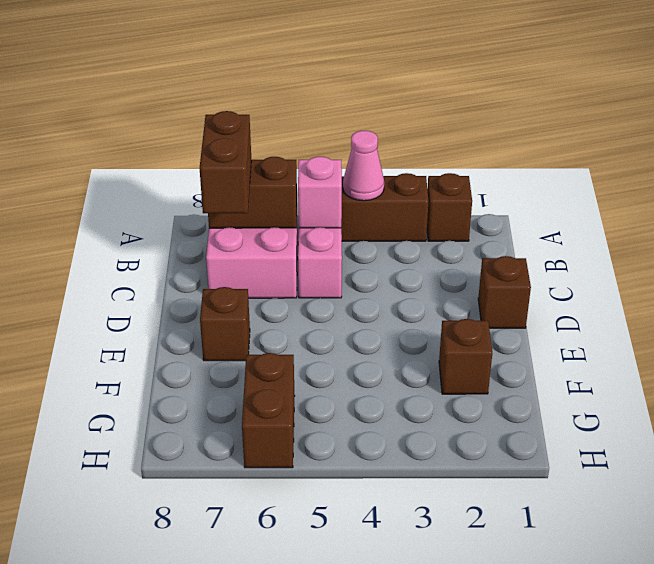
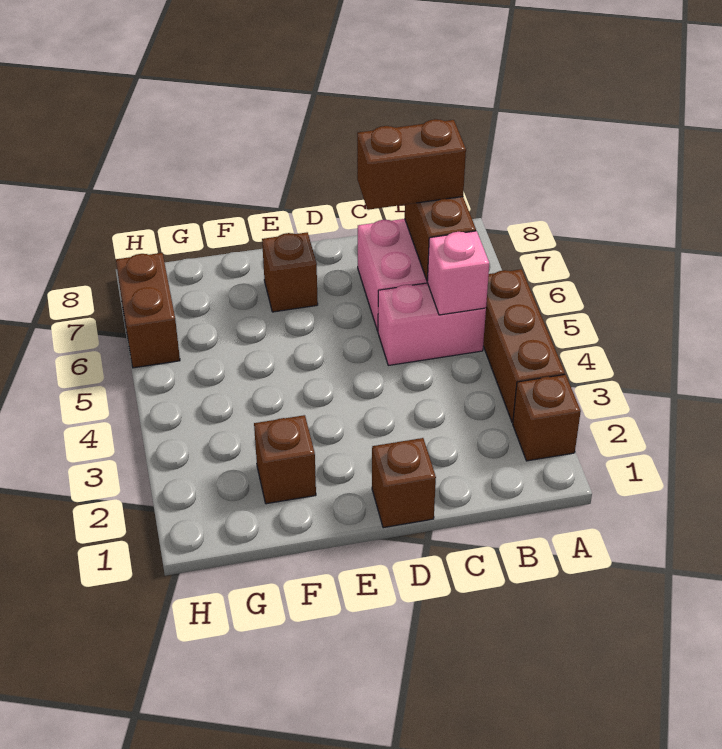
pink 1x1 cone [343,131,384,201] -> none
brown 1x2 brick [242,353,295,468] -> brown 1x2 brick turned to [116,253,180,368]

